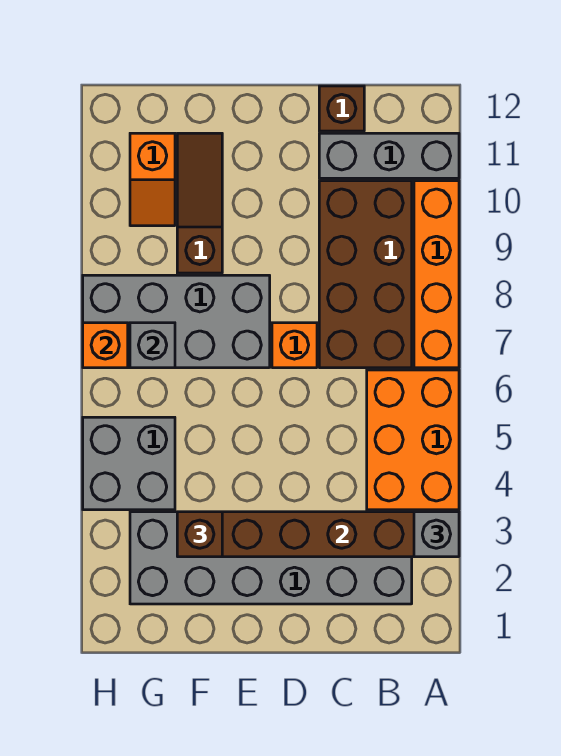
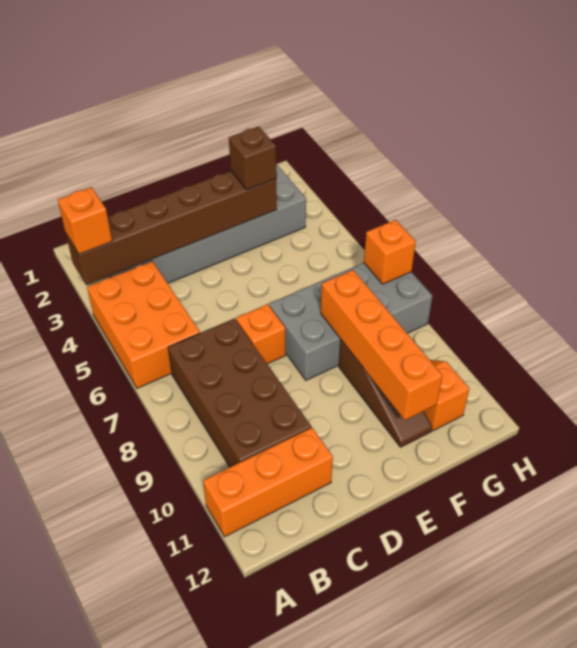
grey 1x1 brick [414,512,459,557] -> orange 1x1 brick [58,187,112,254]
orange 1x4 brick [414,181,459,368] -> orange 1x4 brick moved to [321,270,442,420]
grey 1x3 brick [319,133,459,178] -> orange 1x3 brick [203,428,333,537]
brown 1x1 brick [319,86,364,131] -> none
grey 2x2 brick [83,417,175,510] -> none
grey 1x1 brick [130,323,175,368] -> none

